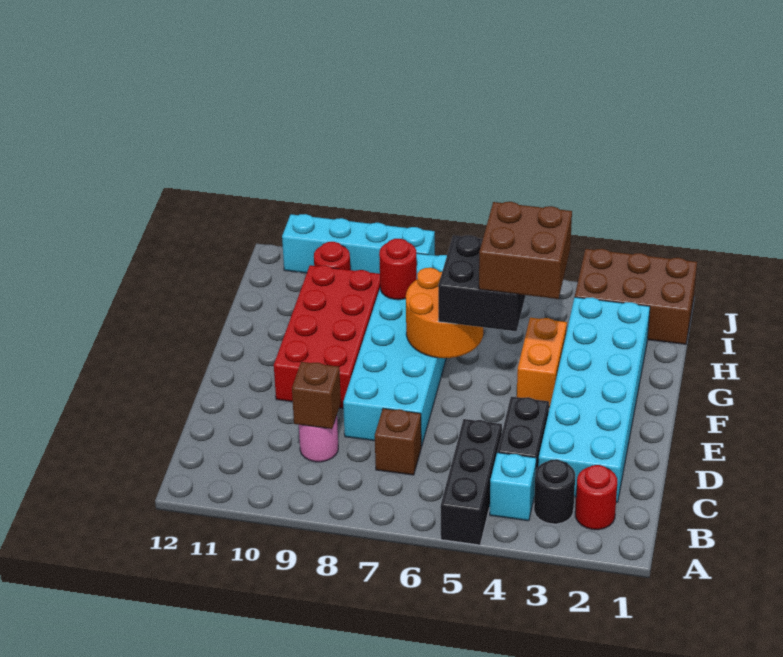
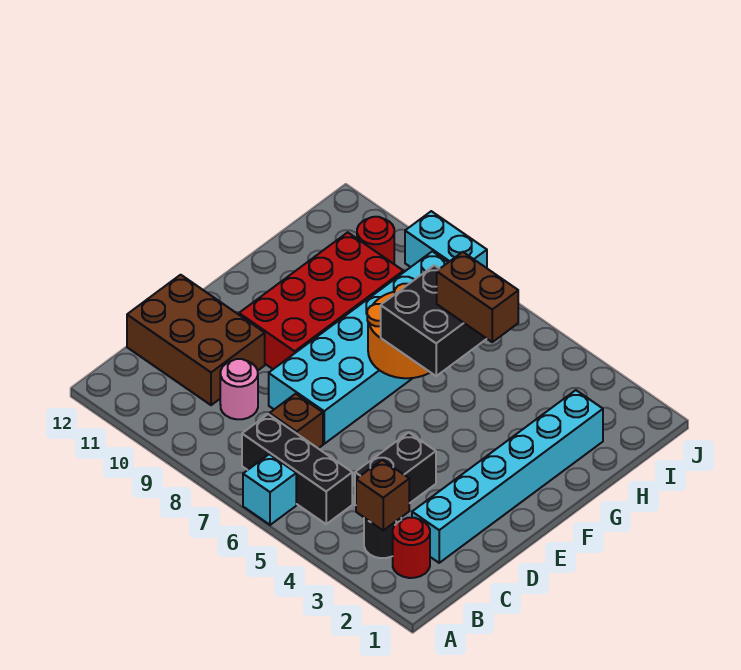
black 1x3 brick [441,419,502,545] -> black 1x3 brick turned to [242,414,352,524]
cyan 1x1 brick [490,453,536,521] -> cyan 1x1 brick moved to [243,454,296,525]
cyan 2x6 brick [538,297,650,502] -> cyan 1x6 brick [412,390,603,563]
brown 1x1 brick [292,362,341,429] -> brown 1x1 brick moved to [356,460,409,530]
orange 1x2 brick [517,318,567,407] -> none
brown 2x2 brick [479,202,572,299] -> brown 1x2 brick [437,252,518,342]
red 1x1 round brick [379,239,417,300] -> none
brown 2x3 brick [575,249,697,344] -> brown 2x3 brick moved to [127,275,265,405]
cyan 1x4 brick [282,214,435,274] -> cyan 1x2 brick [405,211,487,268]

